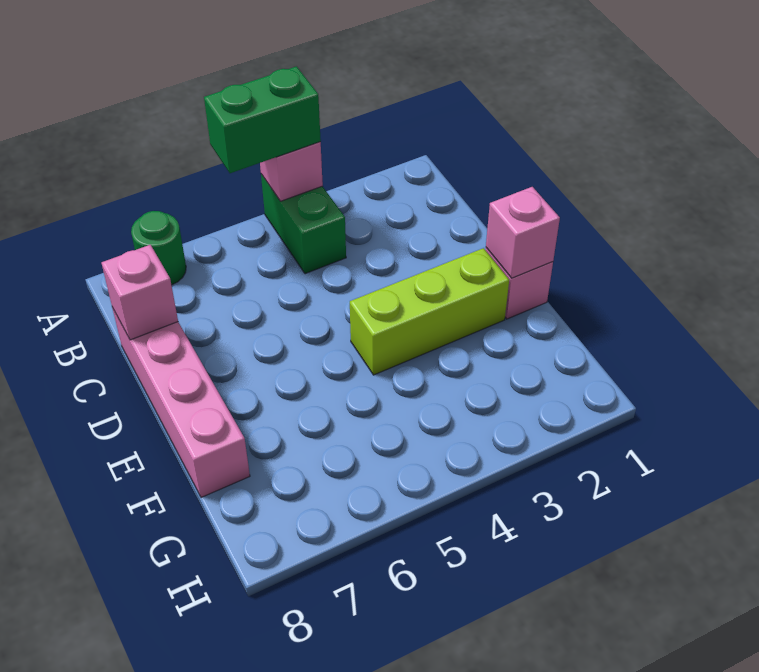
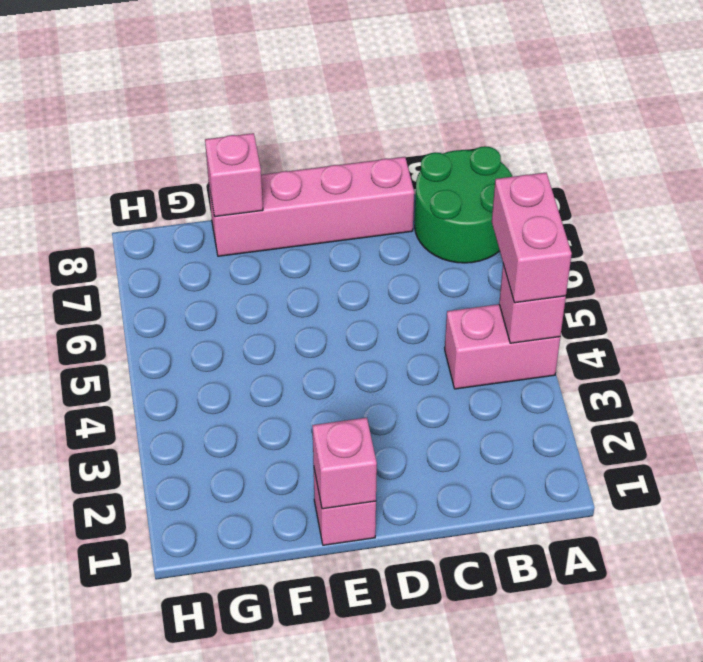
green 1x2 brick [261,174,346,274] -> pink 1x2 brick [445,304,560,389]
green 1x2 brick [204,66,321,173] -> pink 1x2 brick [492,173,572,303]
green 1x1 round brick [131,211,186,285] -> green 2x2 round brick [415,146,513,263]
pink 1x1 brick [102,245,178,340] -> pink 1x1 brick moved to [205,133,263,217]
lime 1x3 brick [350,248,509,375] -> none

